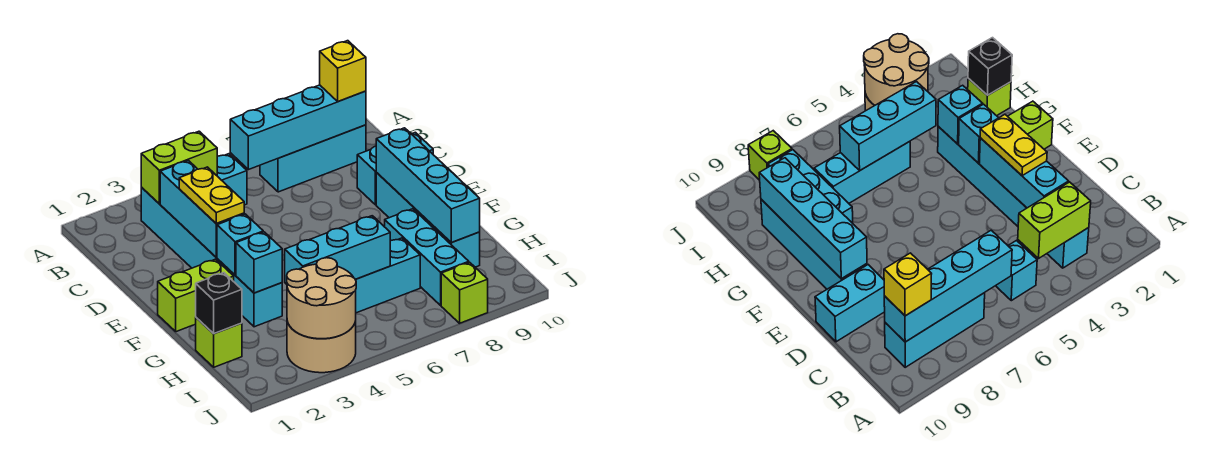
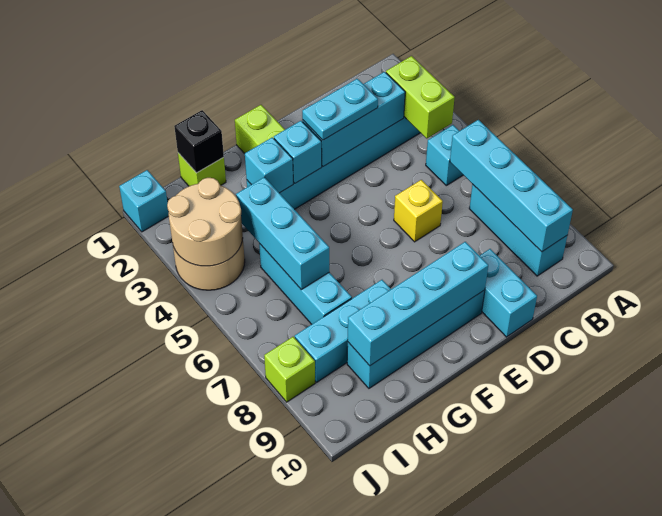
yellow 1x1 brick [320,41,366,101] -> yellow 1x1 brick moved to [394,180,443,242]
yellow 1x2 plate [179,167,244,223] -> cyan 1x2 plate [302,79,378,140]
none -> cyan 1x1 brick [119,170,169,232]

